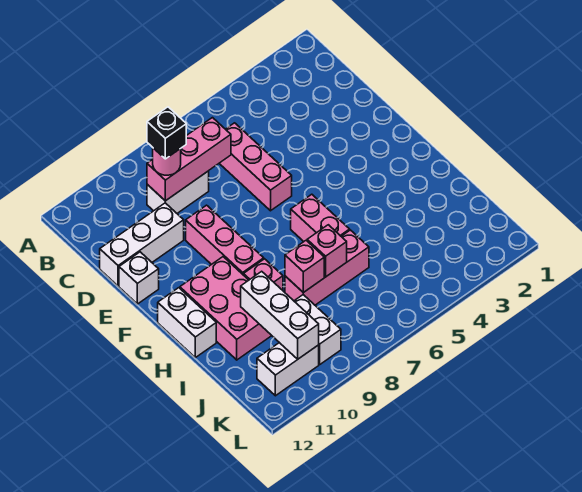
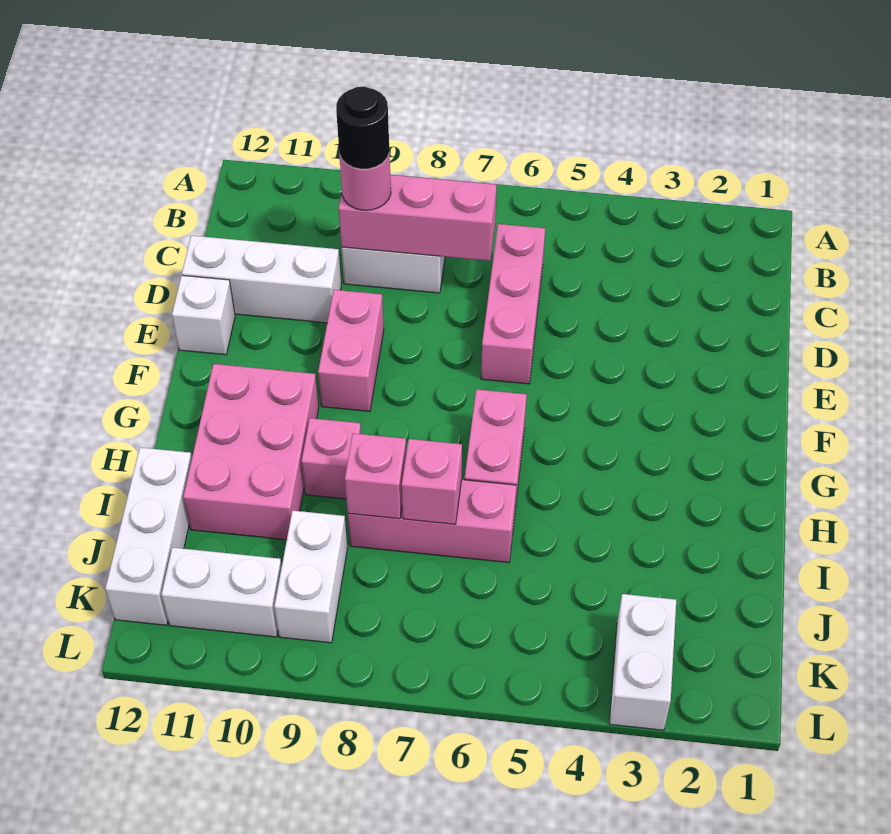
black 1x1 brick [147,107,186,159] -> black 1x1 round brick [336,86,389,169]
pink 1x3 brick [186,205,264,275] -> pink 1x2 brick [318,290,384,411]
white 1x2 brick [158,288,216,358] -> white 1x2 brick moved to [609,594,676,730]
white 1x3 brick [241,271,319,359] -> white 1x3 brick moved to [105,447,192,625]

